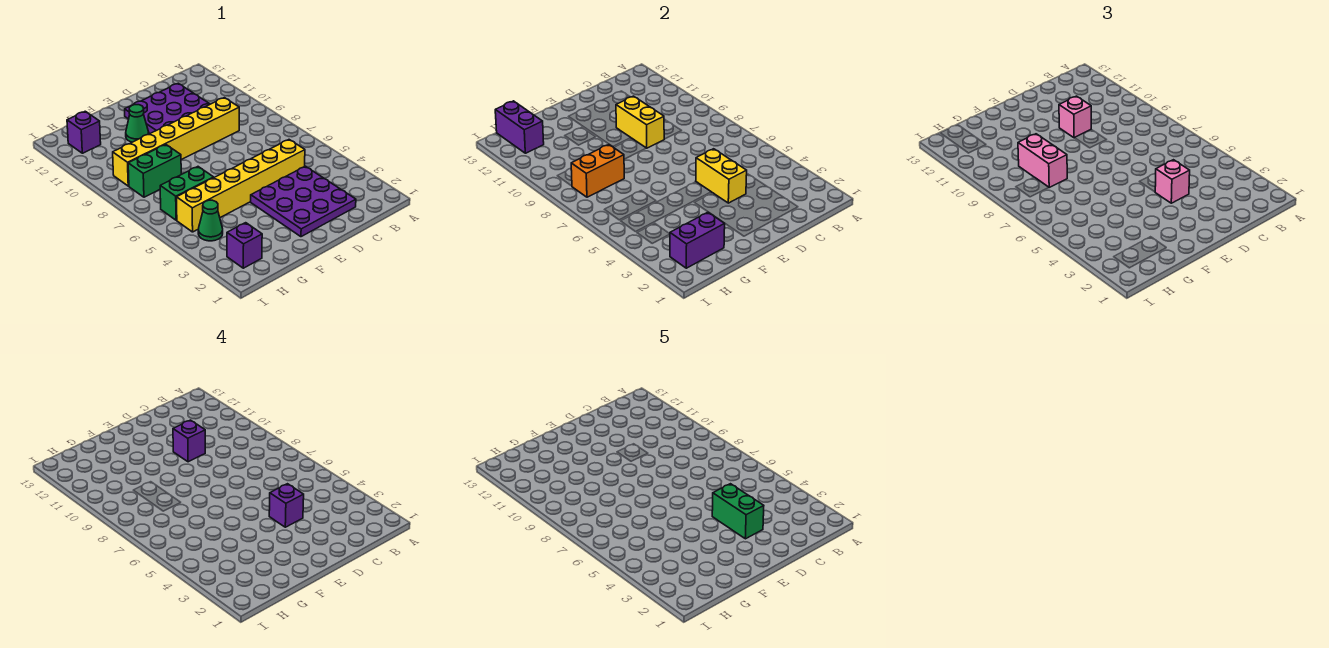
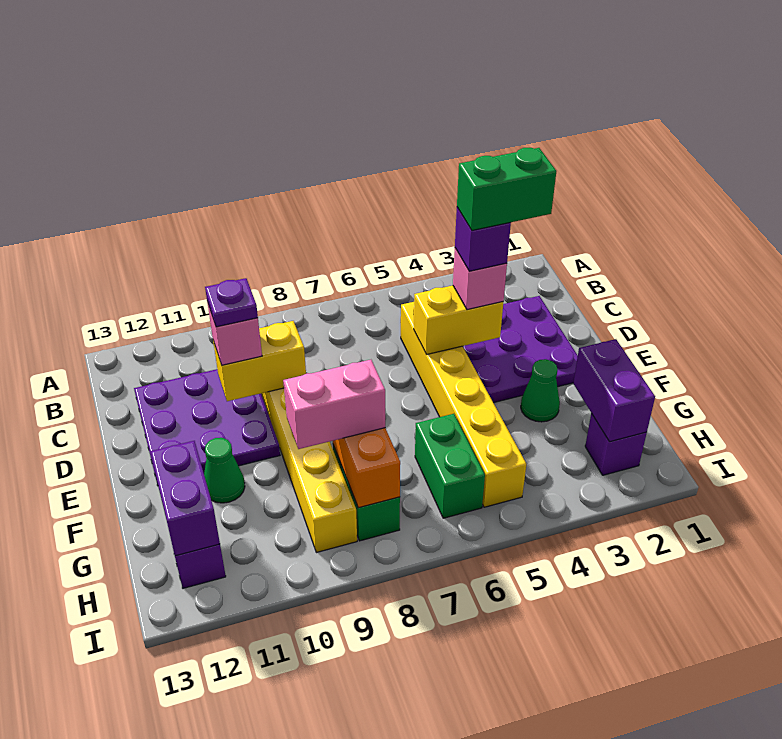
purple 1x1 brick [173,420,205,462] -> purple 1x1 plate [205,278,258,327]
green 1x1 cone [198,200,223,241] -> green 1x1 cone moved to [521,359,560,422]
purple 1x2 brick [495,101,544,153] -> purple 1x2 brick turned to [150,441,220,556]

